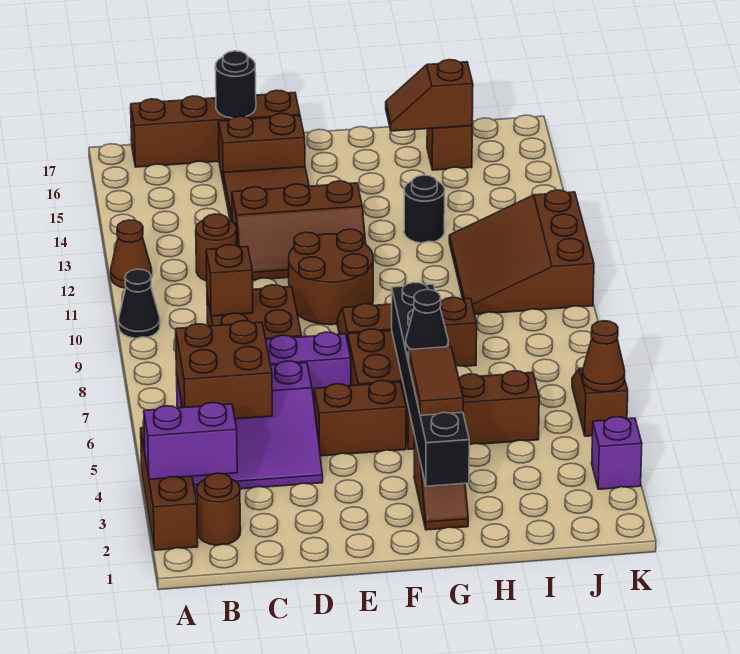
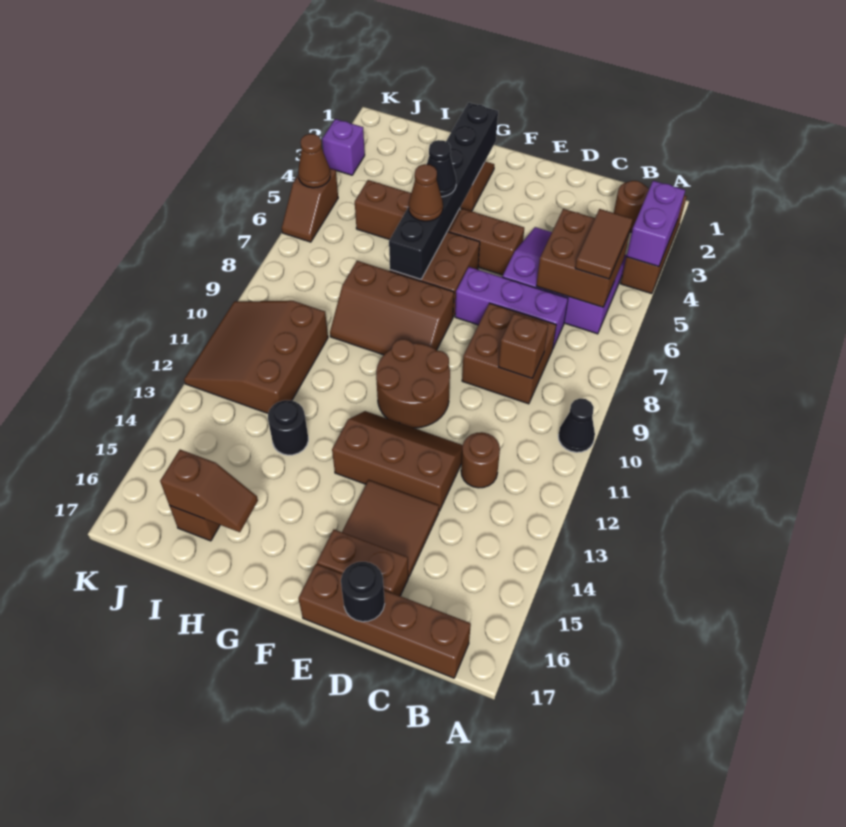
purple 1x2 brick [144,402,237,479] -> purple 1x2 brick turned to [627,181,685,267]
brown 1x1 cone [111,220,152,288] -> brown 1x1 cone moved to [409,164,443,221]
brown 1x2 tile [409,347,463,415] -> brown 1x2 tile moved to [575,209,633,279]
brown 3x3 slope [449,190,594,314] -> brown 3x3 slope turned to [184,301,328,413]

